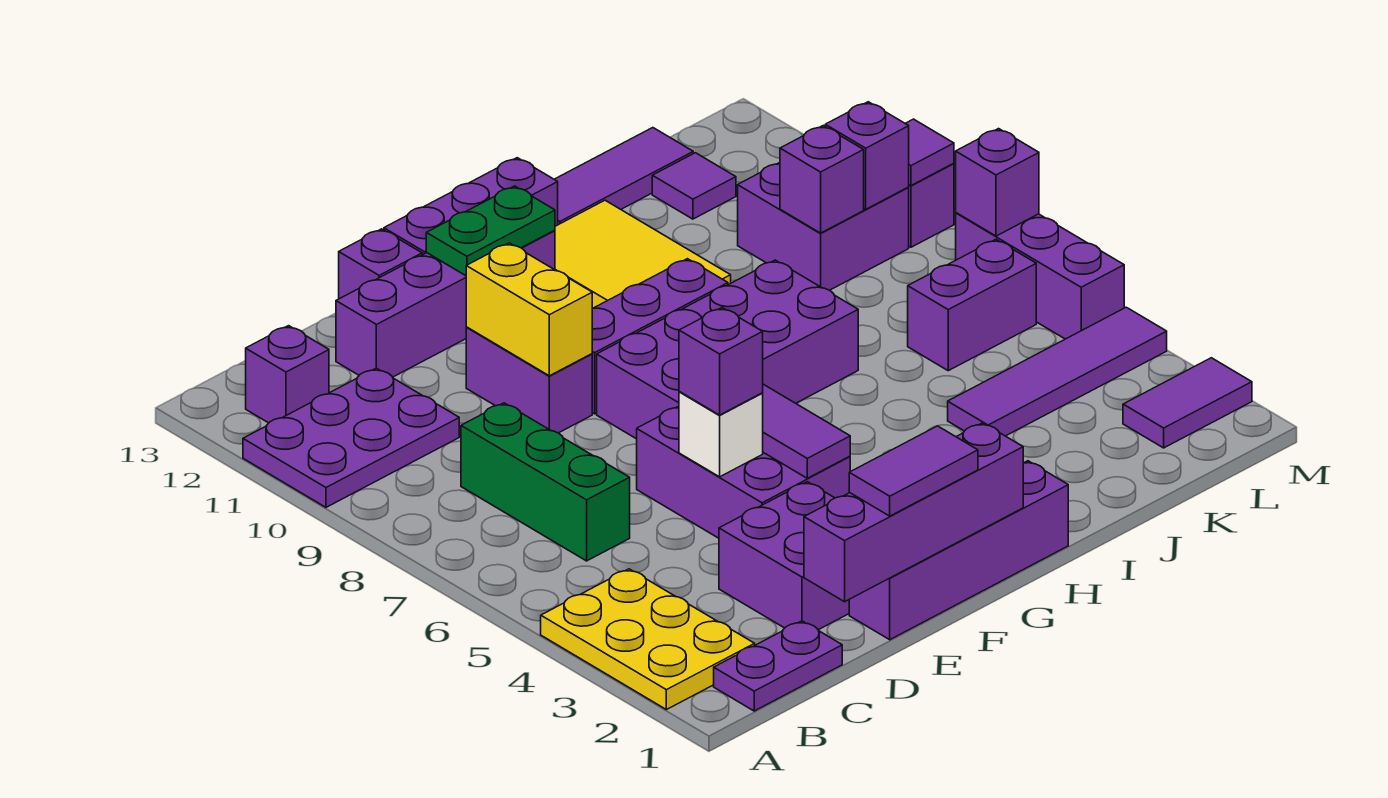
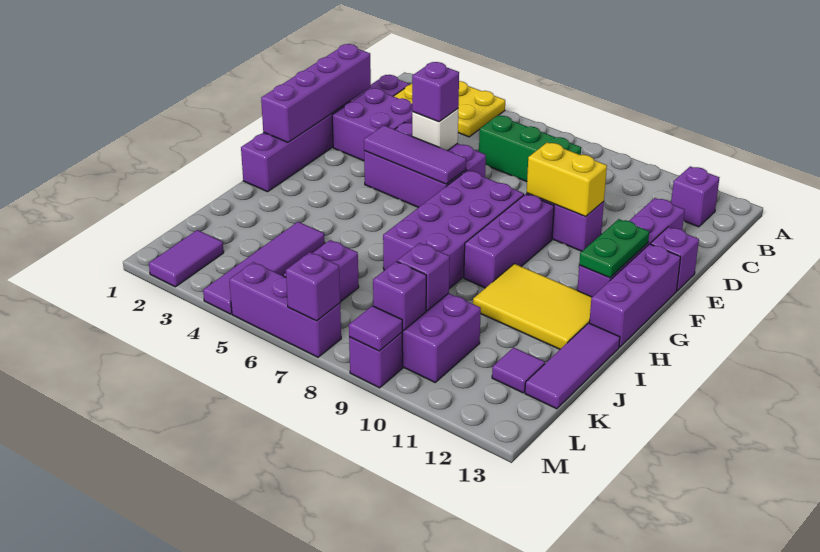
purple 2x3 plate [243,368,459,507] -> none
purple 1x2 tile [849,426,978,516] -> none

